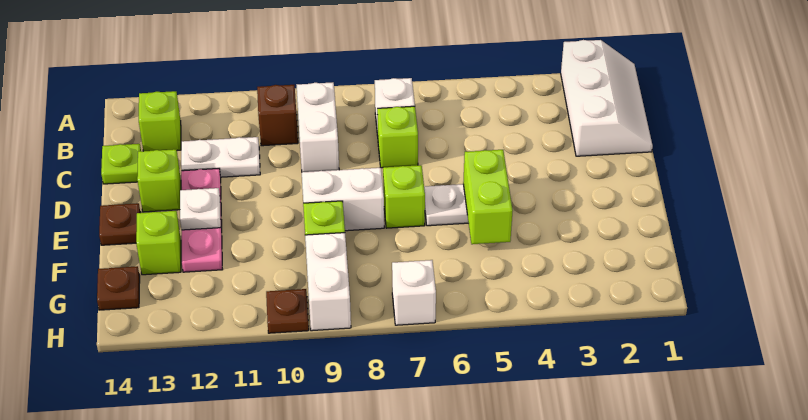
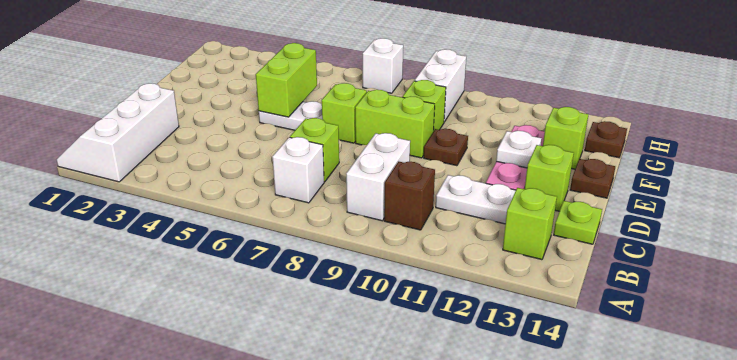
white 1x2 brick [302,168,384,231] -> lime 1x2 brick [355,90,435,158]
brown 1x1 plate [266,289,309,333] -> brown 1x1 plate moved to [424,129,468,166]

